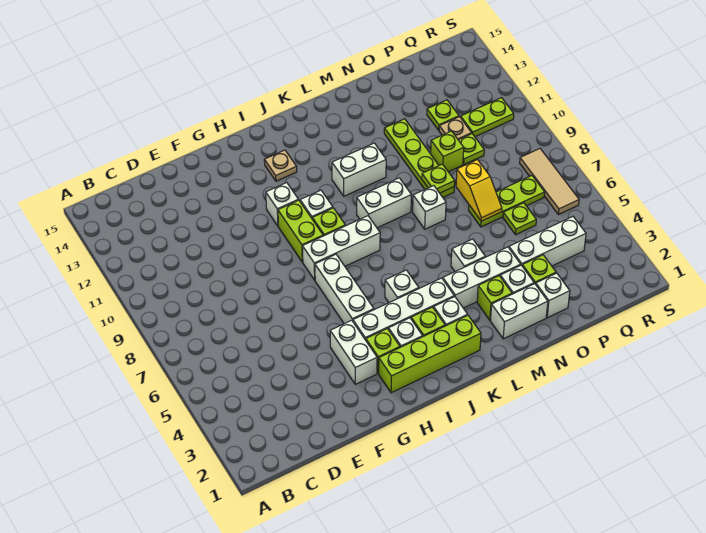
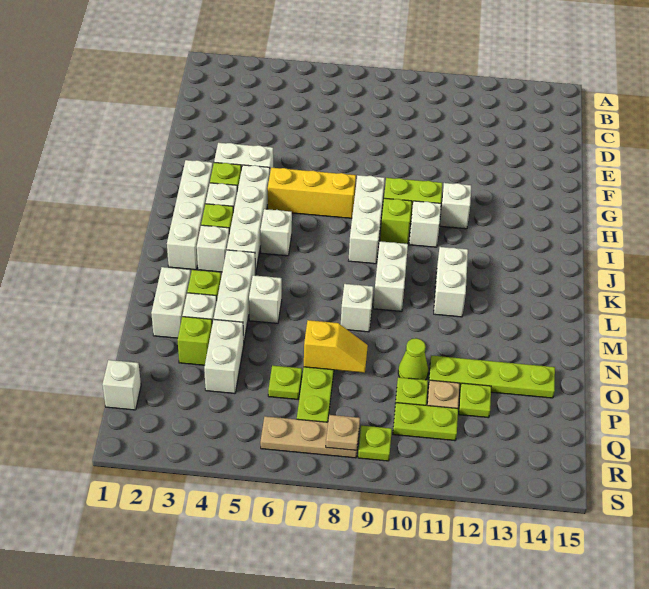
lime 1x4 brick [379,316,481,393] -> white 1x4 brick [167,160,213,270]
white 1x3 brick [315,254,374,324] -> yellow 1x3 brick [268,168,356,218]
tan 1x1 plate [264,150,297,181] -> tan 1x1 plate moved to [326,415,360,450]
lime 1x4 plate [384,119,454,197] -> lime 1x4 plate moved to [429,356,555,398]
lime 1x1 plate [422,164,455,193] -> lime 1x1 plate moved to [358,426,392,461]
white 1x1 brick [536,273,570,318] -> white 1x1 brick moved to [102,360,141,410]
white 1x3 brick [509,217,586,266] -> white 1x2 brick [204,319,244,393]
yellow 1x2 slope [456,160,502,221] -> yellow 1x2 slope turned to [304,320,368,373]
lime 1x1 brick [431,131,464,172] -> lime 1x1 cone [398,338,428,380]
lime 1x2 plate [461,98,514,137] -> lime 1x2 plate turned to [393,403,458,441]
tan 1x3 tile [520,149,579,215] -> tan 1x3 plate [260,416,359,458]

